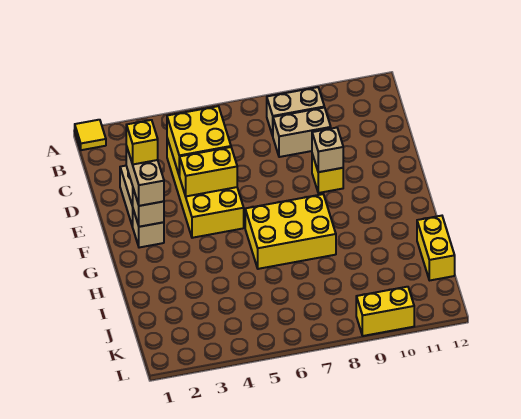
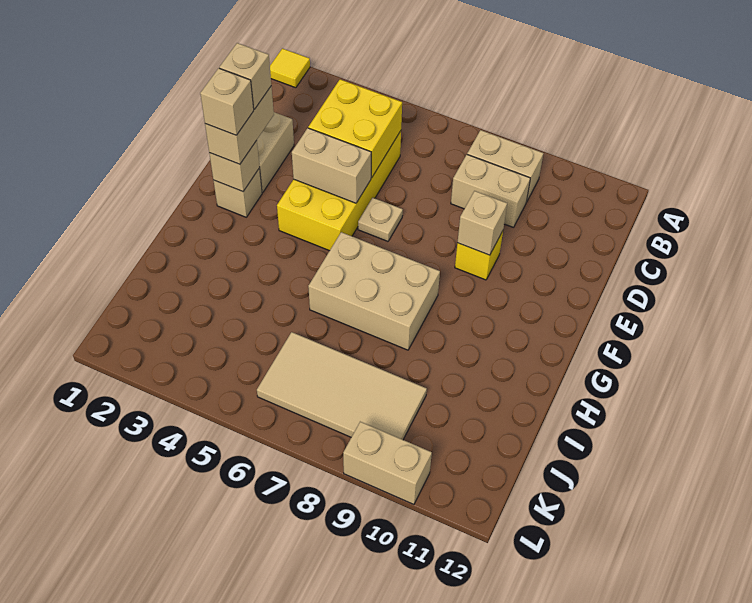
yellow 1x1 brick [126,120,158,164] -> tan 1x1 brick [219,43,271,109]
yellow 1x2 brick [180,147,237,196] -> tan 1x2 brick [292,128,371,203]
none -> tan 1x1 plate [358,198,403,241]
none -> tan 1x1 brick [200,68,254,135]
yellow 2x3 brick [245,194,336,269] -> tan 2x3 brick [308,232,440,350]
yellow 1x2 brick [417,216,455,280] -> none
none -> tan 2x4 tile [257,332,427,440]
yellow 1x2 brick [356,287,414,336] -> tan 1x2 brick [343,422,432,504]

